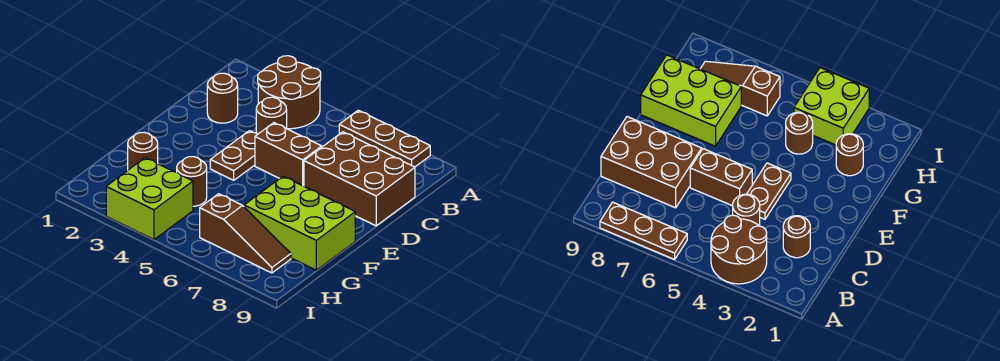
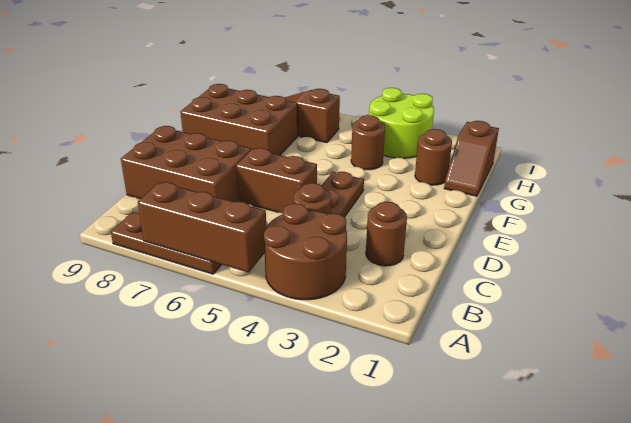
none -> brown 1x3 brick [138,182,266,272]
lime 2x3 brick [244,176,355,270] -> brown 2x3 brick [180,84,297,155]
none -> brown 1x2 slope [444,121,499,196]
lime 2x2 brick [106,158,193,240] -> lime 2x2 round brick [369,88,434,158]

